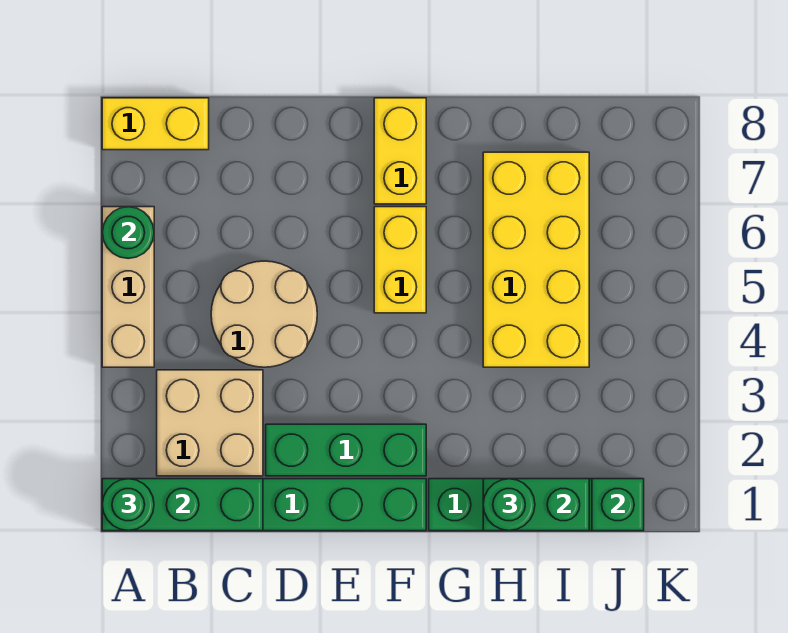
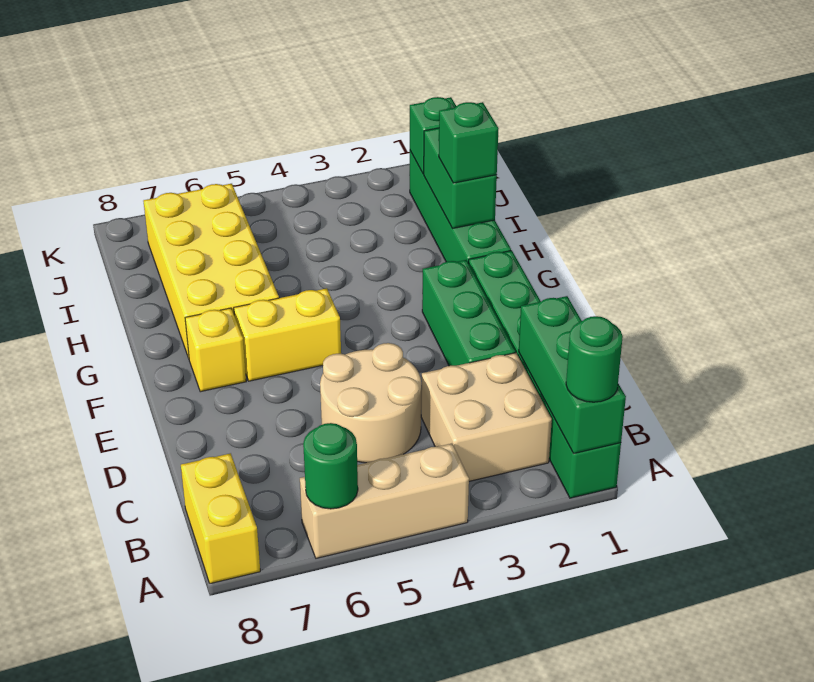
yellow 1x2 brick [374,98,426,204] -> yellow 1x1 brick [185,308,246,392]
green 1x1 round brick [483,479,535,531] -> green 1x1 brick [439,102,499,183]
yellow 2x4 brick [483,152,589,367] -> yellow 2x4 brick turned to [144,184,279,358]

